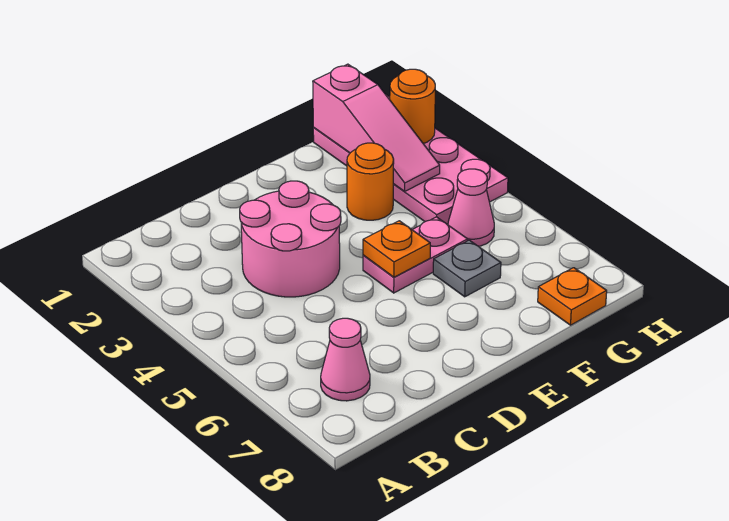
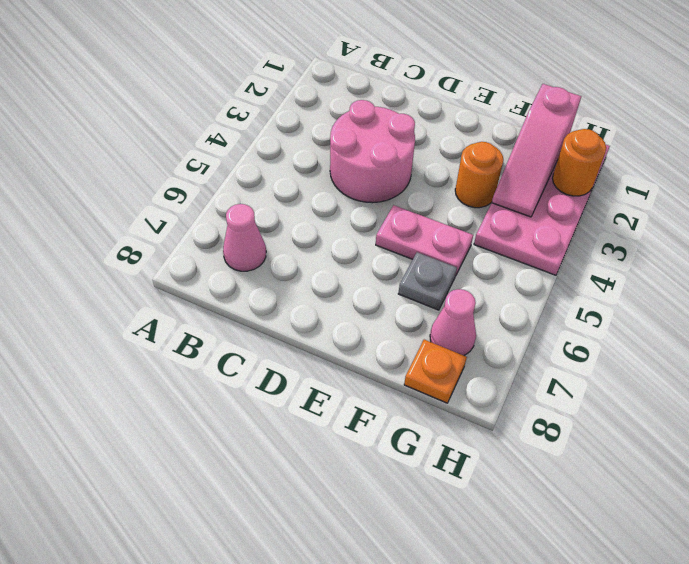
orange 1x1 plate [363,221,430,277] -> none
pink 1x1 cone [448,169,494,246] -> pink 1x1 cone moved to [430,289,476,355]

